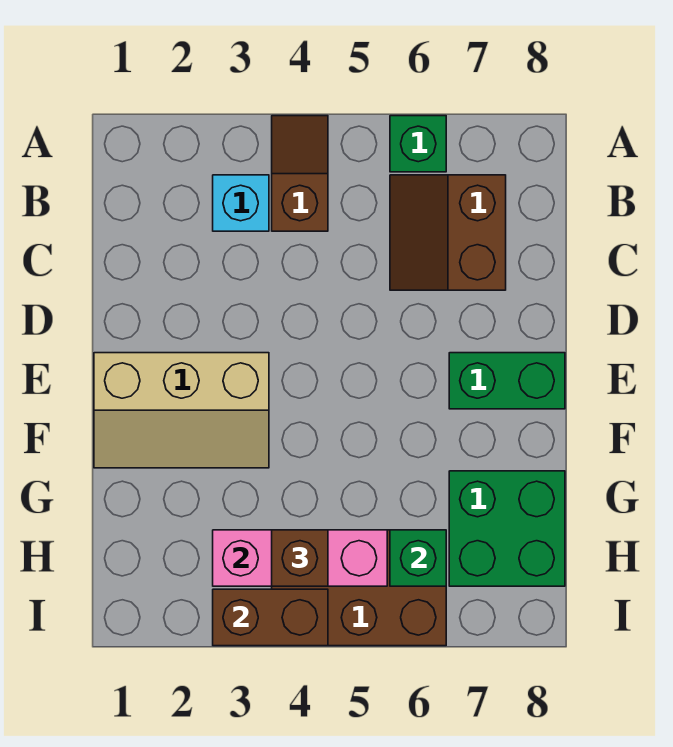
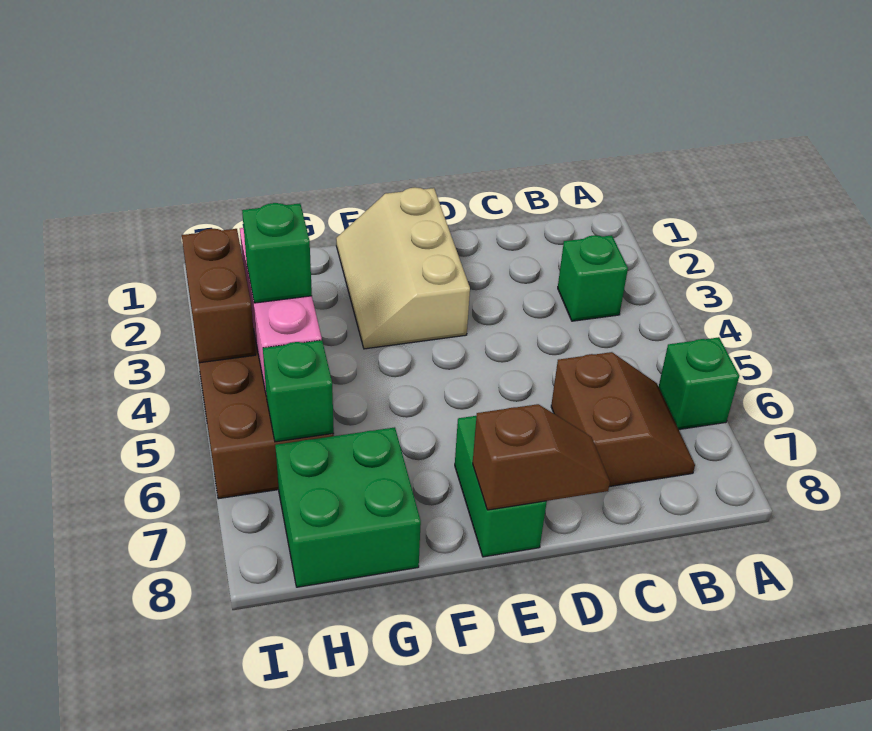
brown 1x2 slope [272,116,328,231] -> brown 1x2 slope moved to [473,404,610,510]
cyan 1x1 brick [213,175,269,231] -> green 1x1 brick [558,235,628,321]
brown 2x2 slope [390,175,506,290] -> brown 2x2 slope turned to [551,352,695,487]
brown 1x1 brick [272,530,328,586] -> green 1x1 brick [242,203,312,303]

